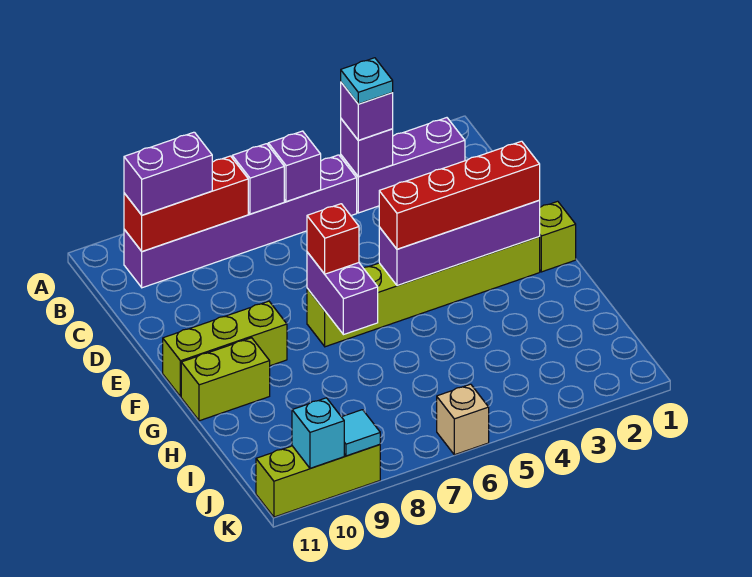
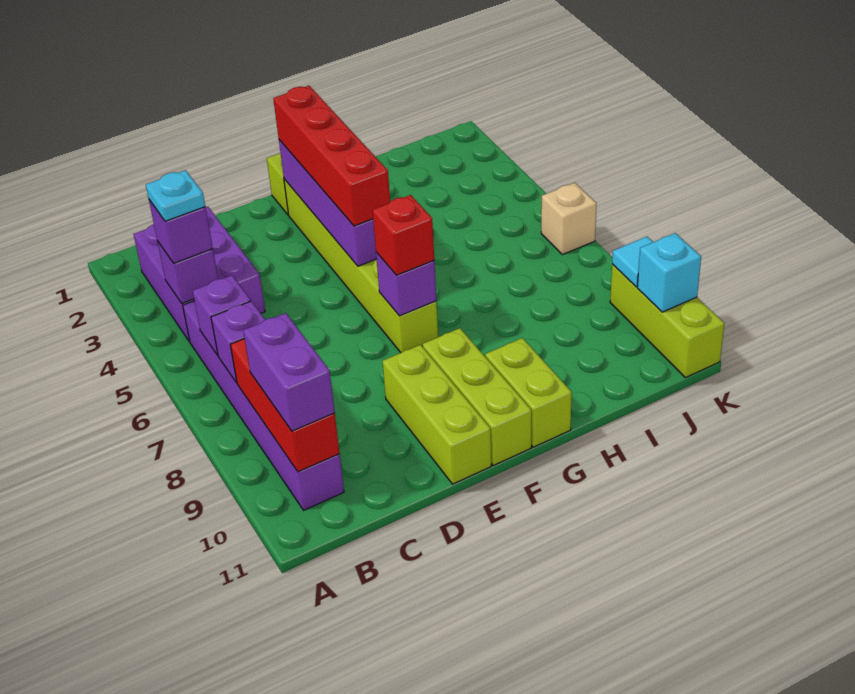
purple 1x3 brick [341,118,465,213] -> purple 2x3 brick [134,207,265,342]
none -> lime 1x3 brick [382,345,491,484]
purple 1x2 brick [307,252,378,335] -> purple 1x1 brick [376,252,436,316]

